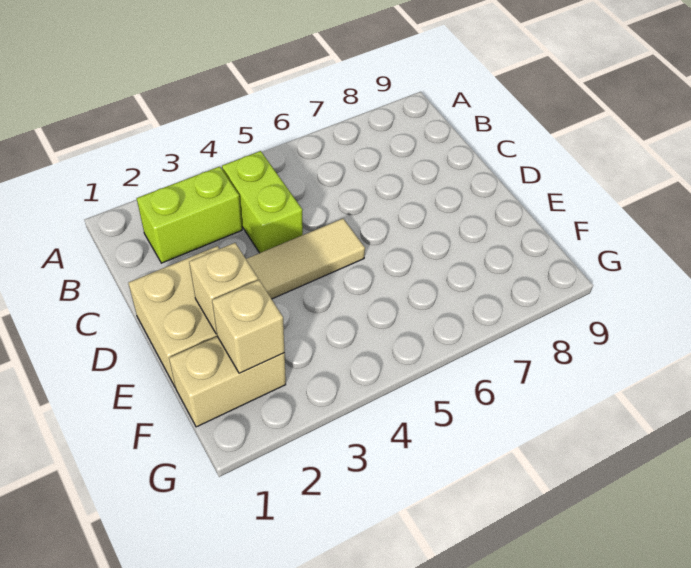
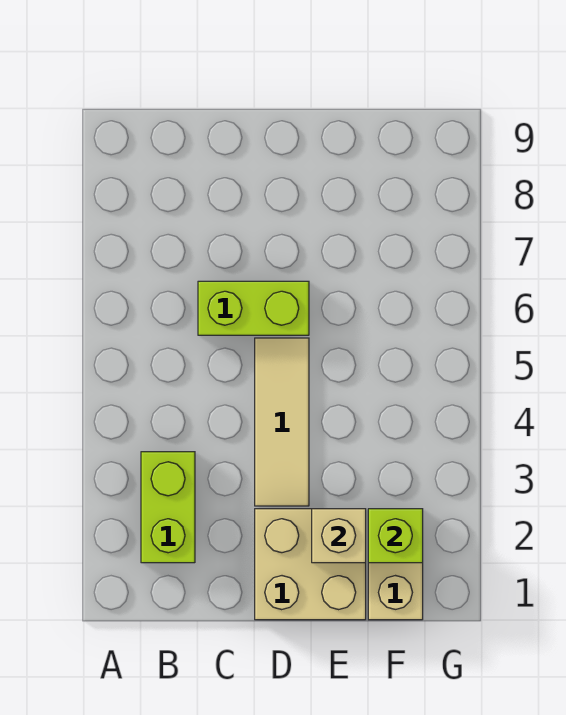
lime 1x2 brick [222,151,303,253] -> lime 1x2 brick moved to [198,281,309,335]
tan 1x1 brick [212,280,285,373] -> lime 1x1 brick [368,509,423,563]

